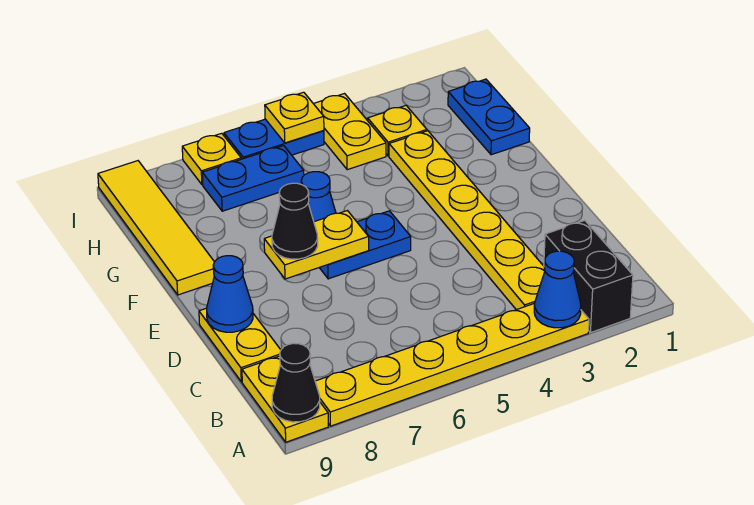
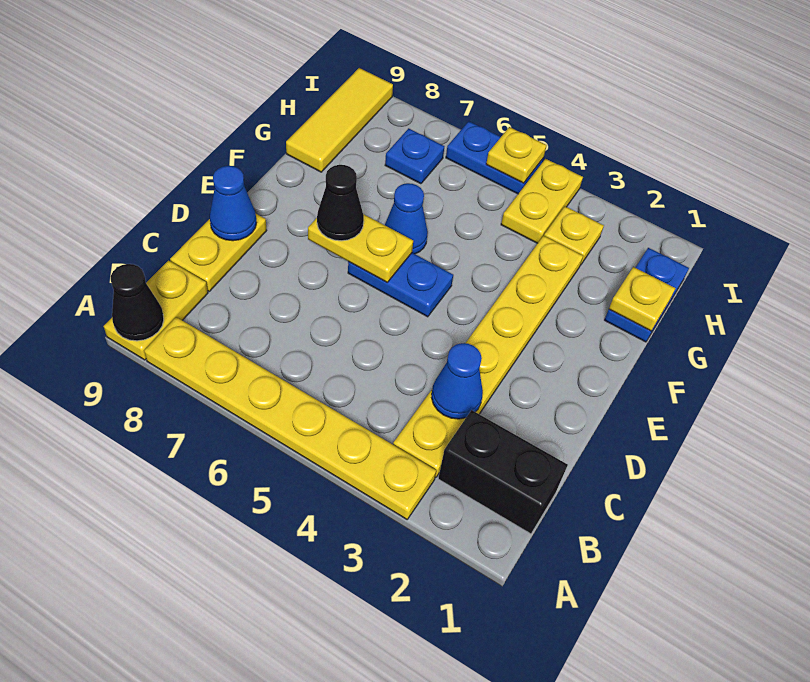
black 1x2 brick [544,220,633,333] -> black 1x2 brick turned to [438,410,568,534]
blue 1x1 cone [534,251,581,328] -> blue 1x1 cone moved to [432,343,483,419]
yellow 1x4 tile [98,161,214,295] -> yellow 1x3 tile [286,68,393,172]
blue 1x2 plate [202,146,304,211] -> blue 1x1 plate [385,128,444,184]
yellow 1x1 plate [182,133,241,185] -> yellow 1x1 plate moved to [609,267,676,331]

